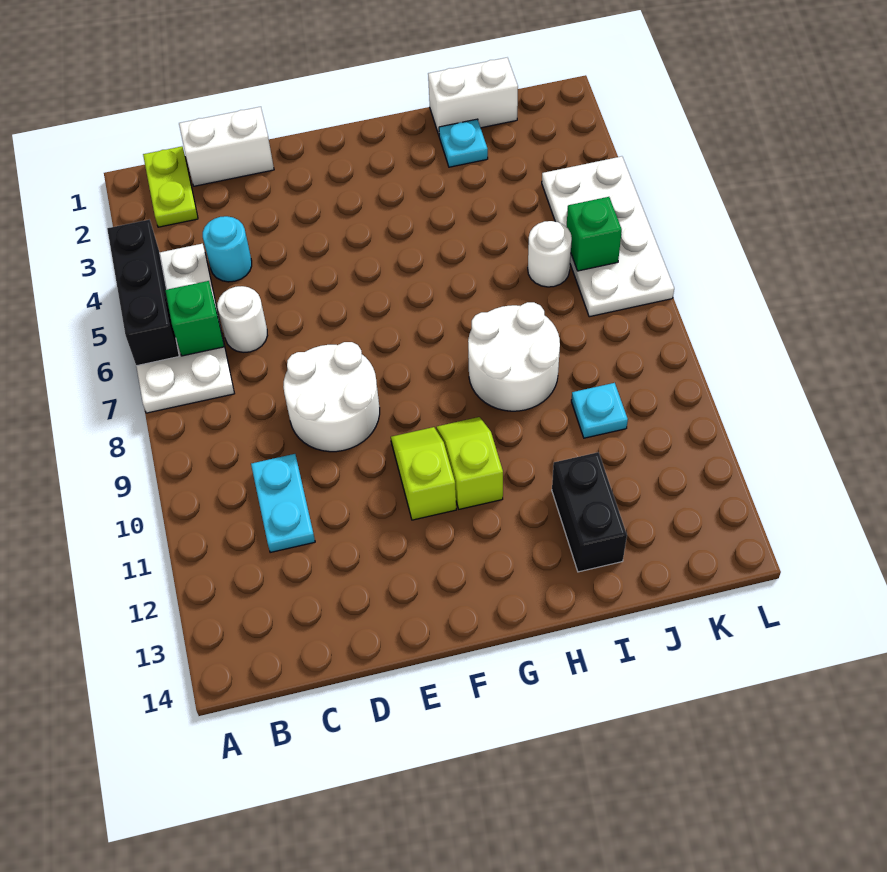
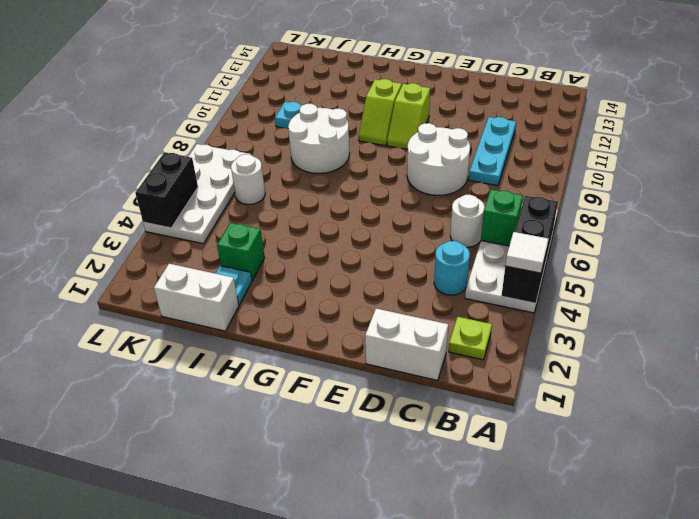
none -> white 1x1 tile [505,232,548,273]
lime 1x2 plate [143,146,198,227] -> lime 1x1 plate [449,317,492,360]
cyan 1x2 plate [251,454,315,553] -> cyan 1x3 plate [469,117,516,186]
black 1x2 brick [552,452,627,572] -> black 1x2 brick moved to [135,152,198,228]
green 1x1 brick [567,197,622,271] -> green 1x1 brick moved to [217,223,265,280]

